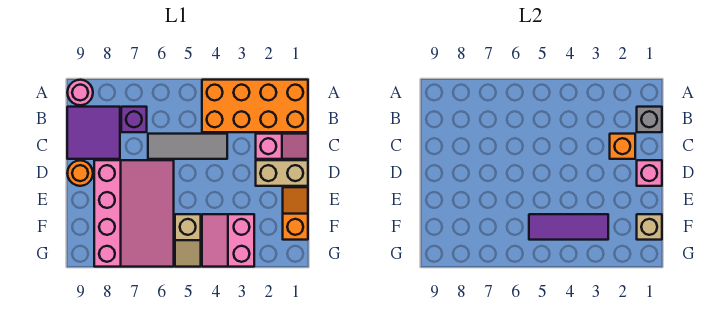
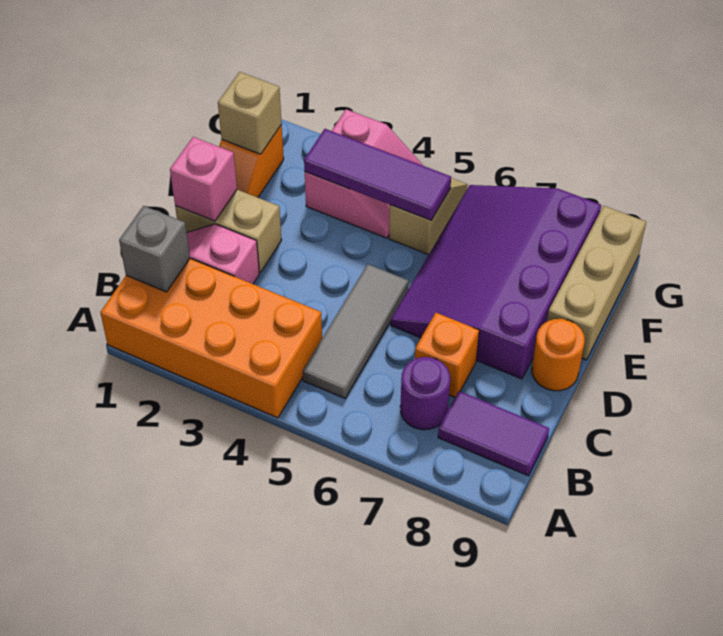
pink 1x1 round brick [67,80,93,105] -> none
purple 1x1 brick [121,107,147,132] -> purple 1x1 round brick [400,357,450,430]
purple 2x2 tile [67,107,120,159] -> purple 1x2 tile [438,391,549,476]
orange 1x1 brick [610,134,635,159] -> orange 1x1 brick moved to [415,313,479,397]
grey 1x3 tile [148,134,227,159] -> grey 1x3 tile turned to [303,264,409,398]
pink 3x4 slope [94,160,174,267] -> purple 3x4 slope [391,185,601,379]
none -> tan 1x3 brick [547,206,646,360]

